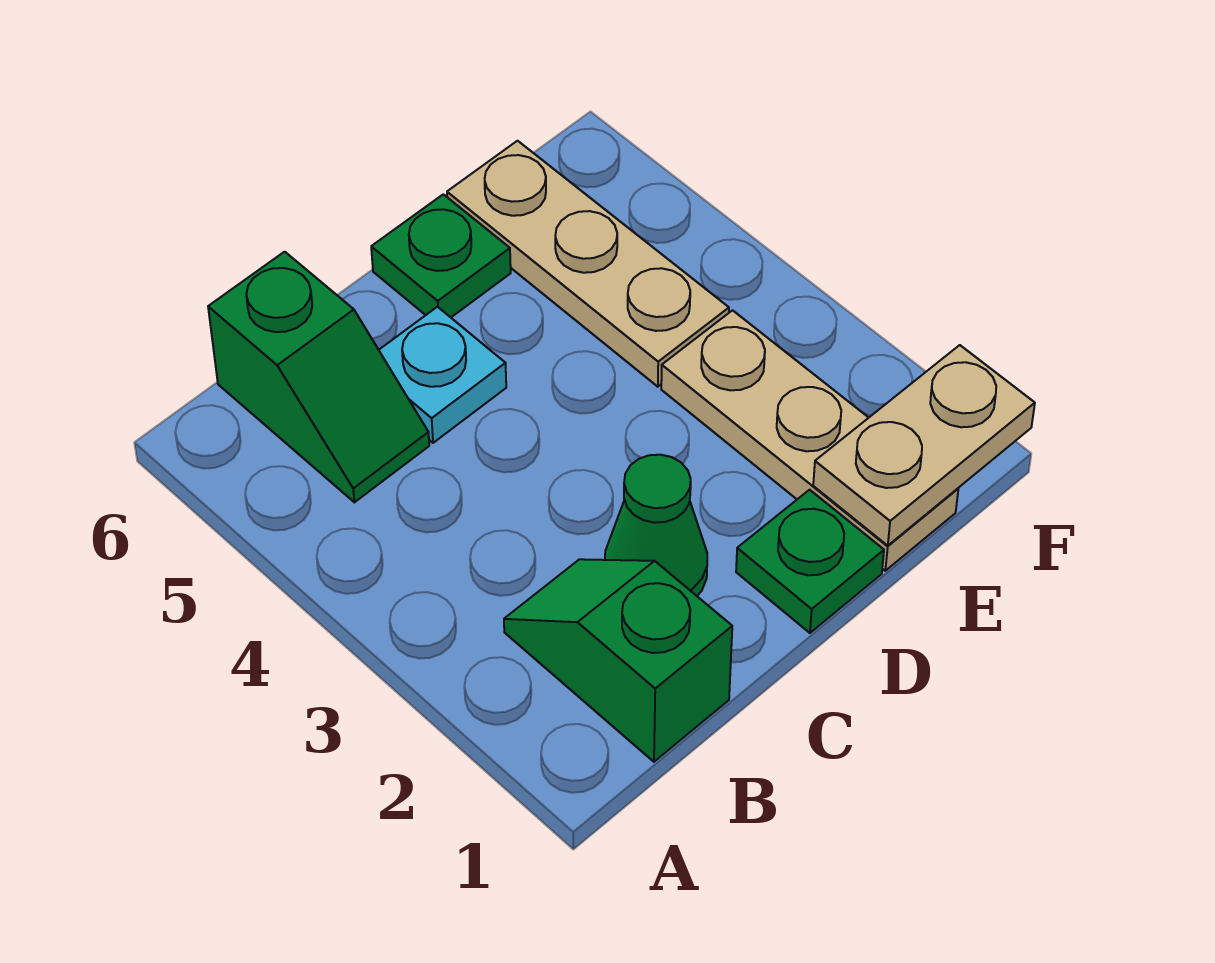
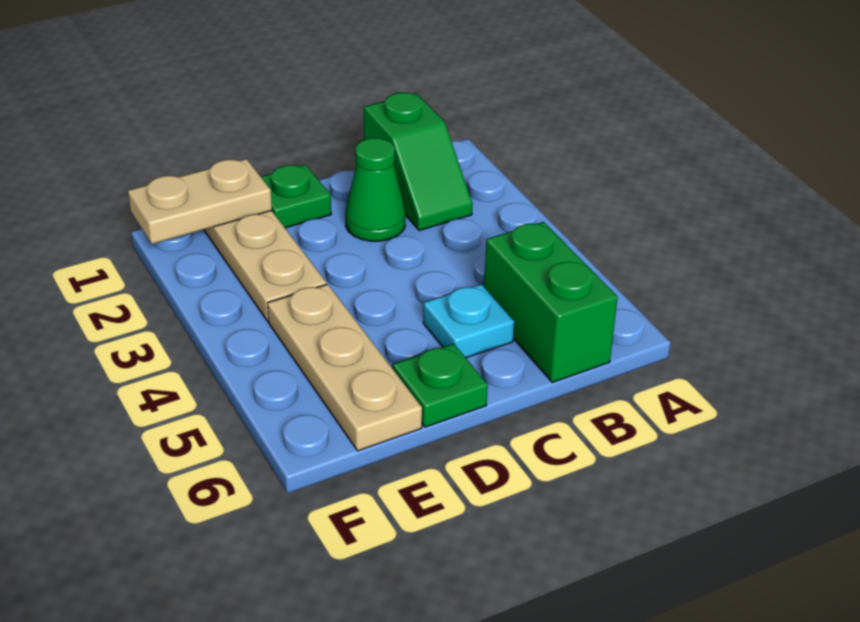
green 1x2 slope [208,252,429,502] -> green 1x2 brick [484,222,618,382]

